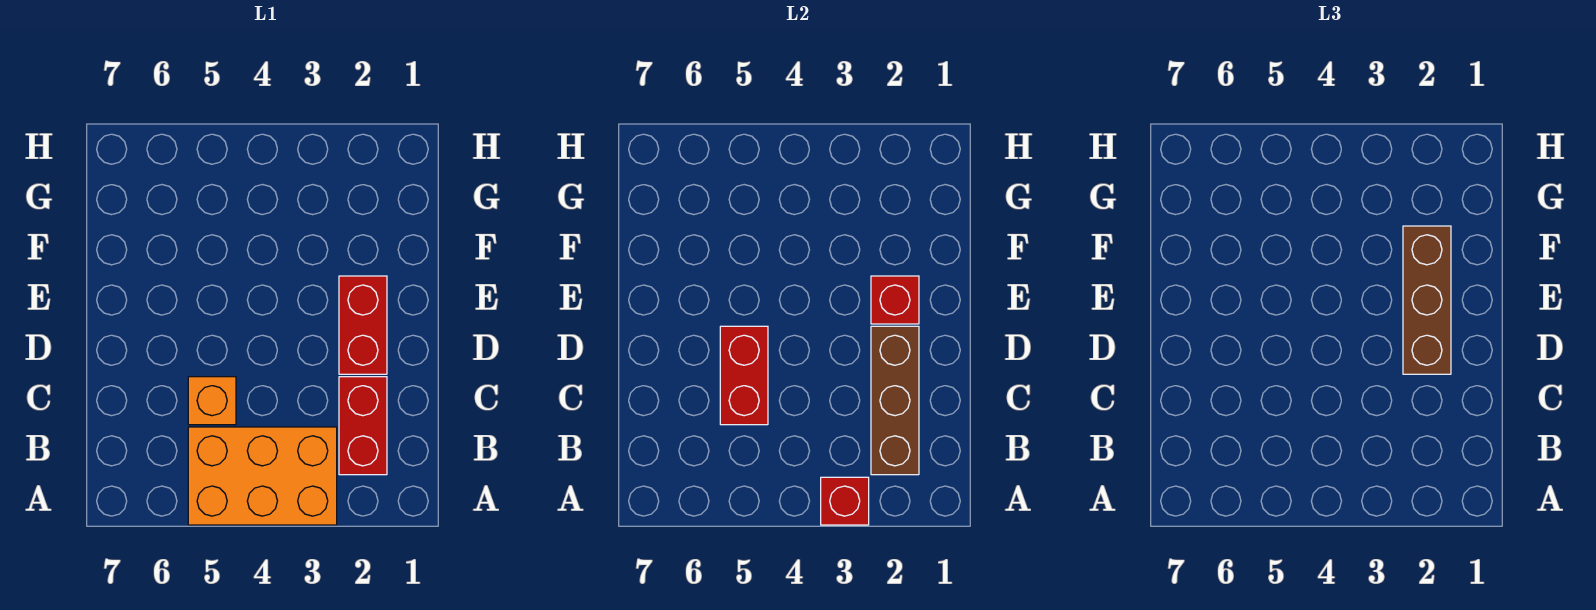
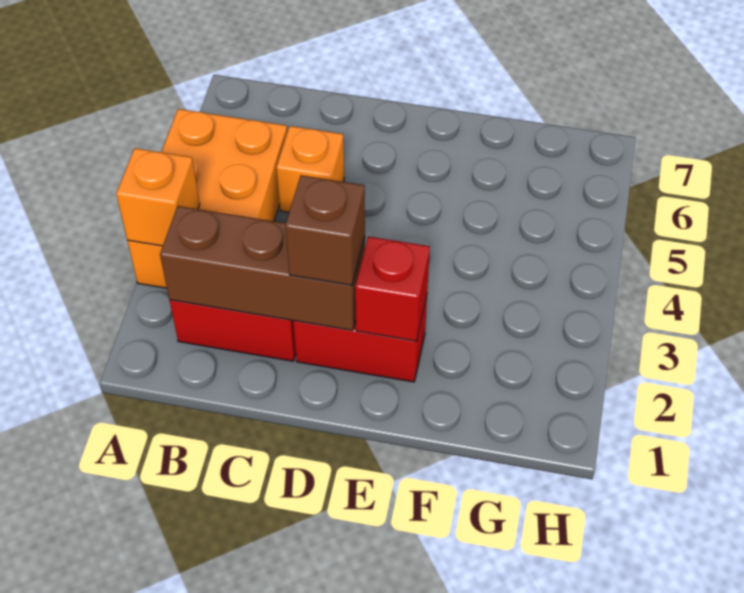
red 1x1 brick [821,477,869,525] -> orange 1x1 brick [116,148,200,246]
red 1x2 brick [720,326,768,425] -> none
brown 1x3 brick [1403,226,1451,374] -> brown 1x1 brick [285,175,365,285]

